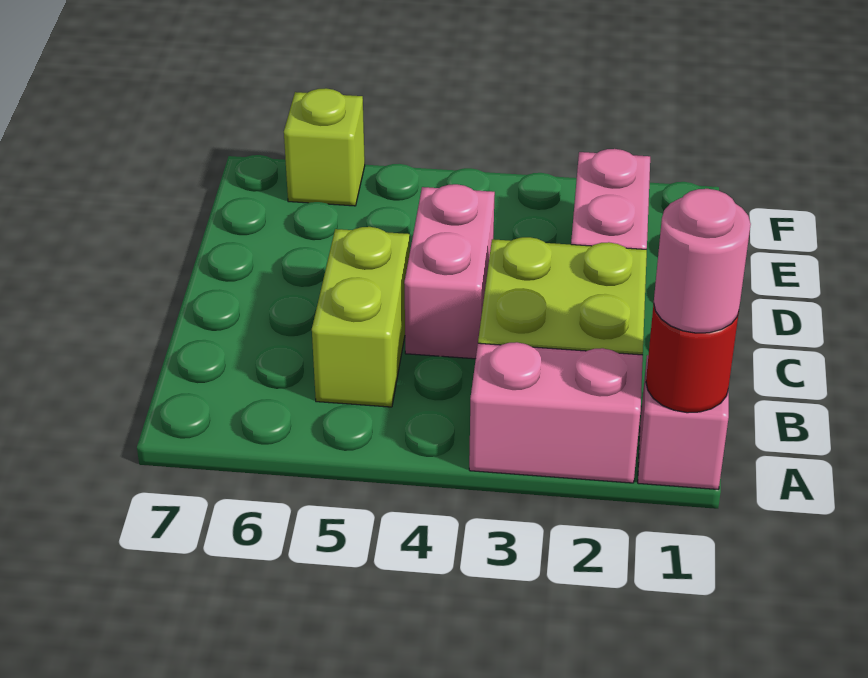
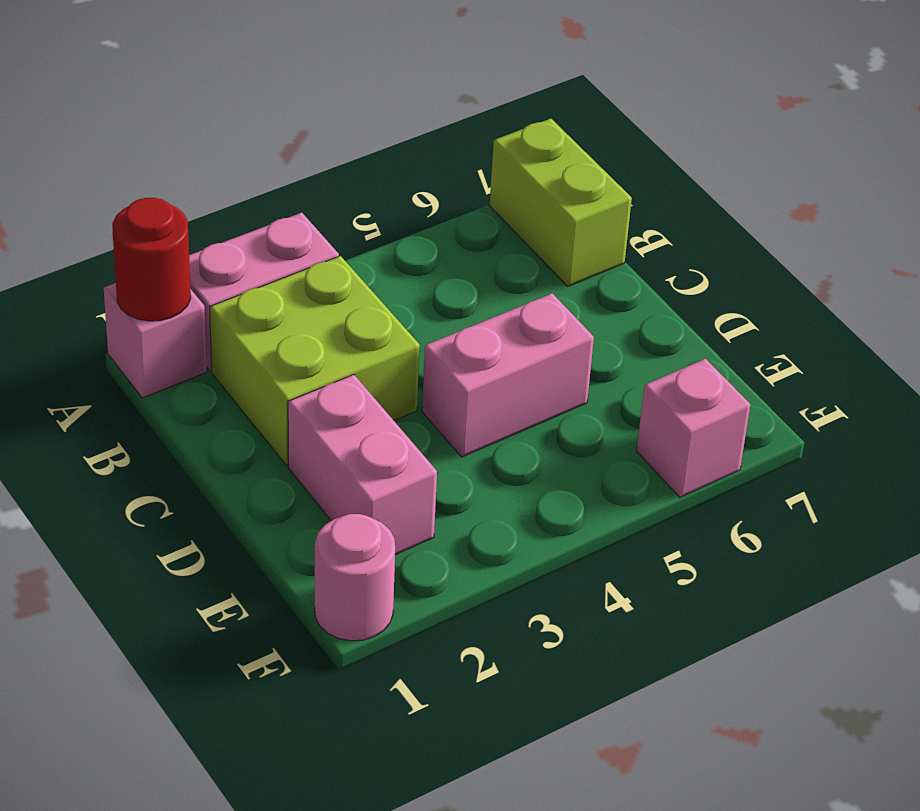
pink 1x1 round brick [654,189,751,333] -> pink 1x1 round brick moved to [315,514,395,641]
lime 1x2 brick [312,227,410,407] -> lime 1x2 brick moved to [490,119,632,286]
pink 1x2 brick [404,184,495,359] -> pink 1x2 brick turned to [422,293,594,457]
lime 1x1 brick [284,88,365,206] -> pink 1x1 brick [637,359,750,497]

